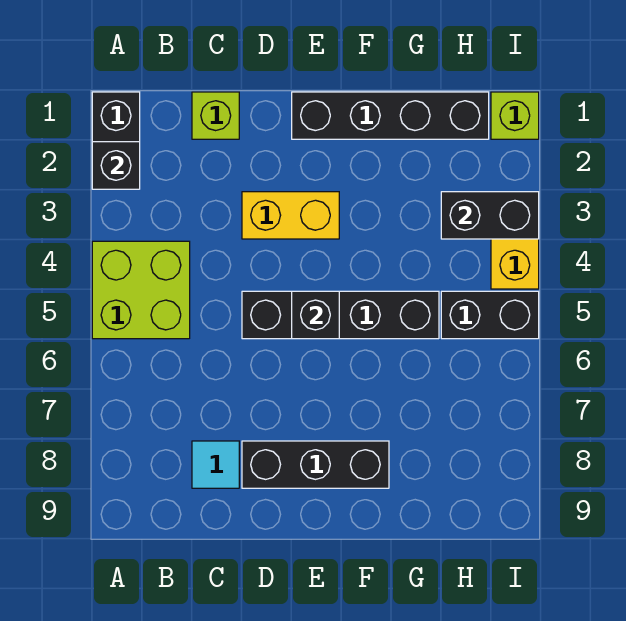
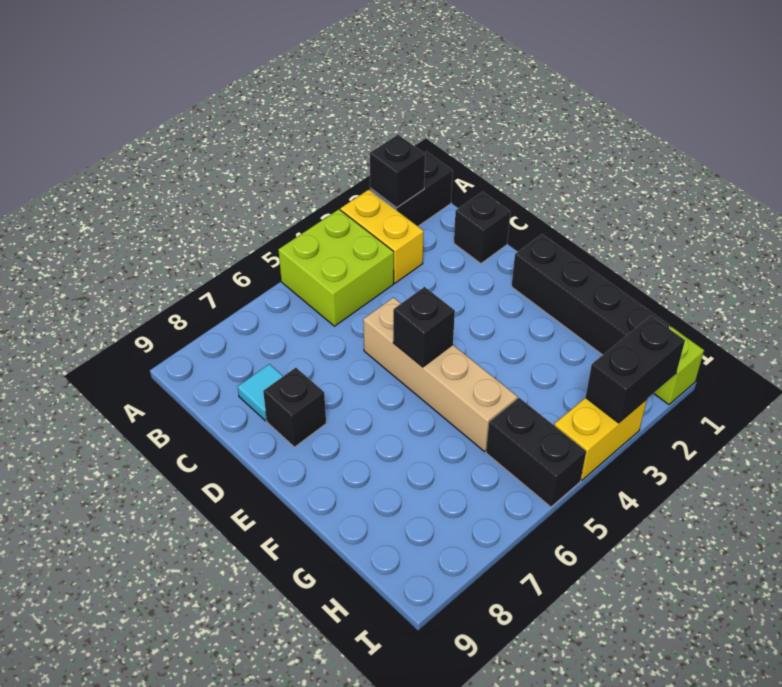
lime 1x1 brick [192,92,239,139] -> black 1x1 brick [454,192,510,264]
yellow 1x2 brick [242,192,339,239] -> yellow 1x2 brick moved to [340,190,424,283]
black 1x4 brick [242,291,439,339] -> tan 1x4 brick [363,298,517,452]
black 1x3 brick [242,441,389,488] -> black 1x1 brick [263,368,326,447]
black 1x2 brick [441,192,539,239] -> black 1x2 brick turned to [586,316,685,423]

